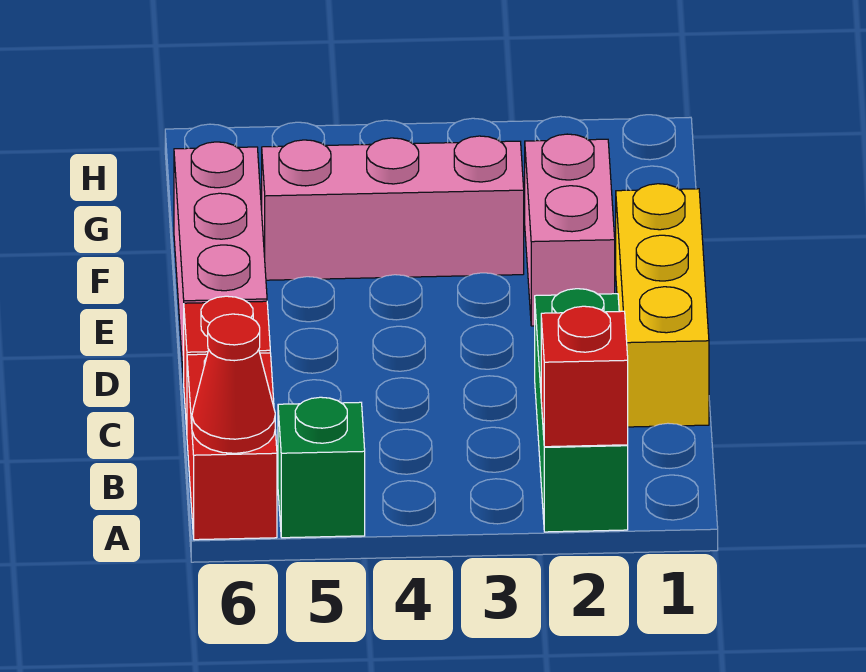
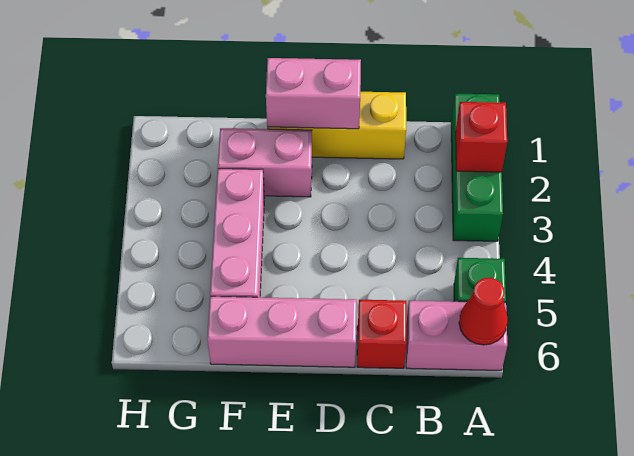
green 1x3 brick [535,289,628,532] -> green 1x3 brick turned to [451,93,503,241]
red 1x2 brick [187,353,277,540] -> pink 1x2 brick [406,301,507,370]
none -> pink 1x2 brick [266,58,361,129]

